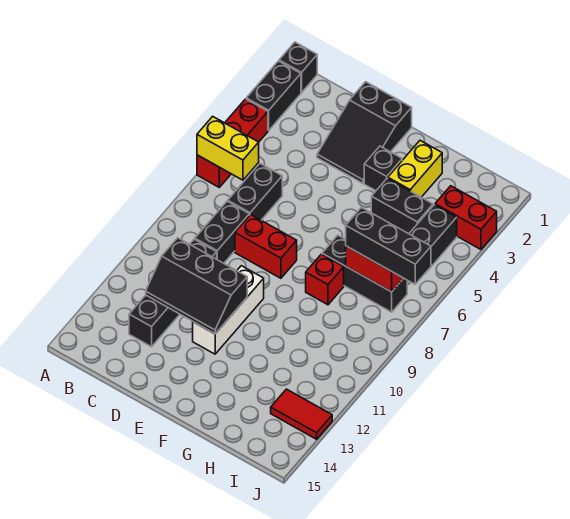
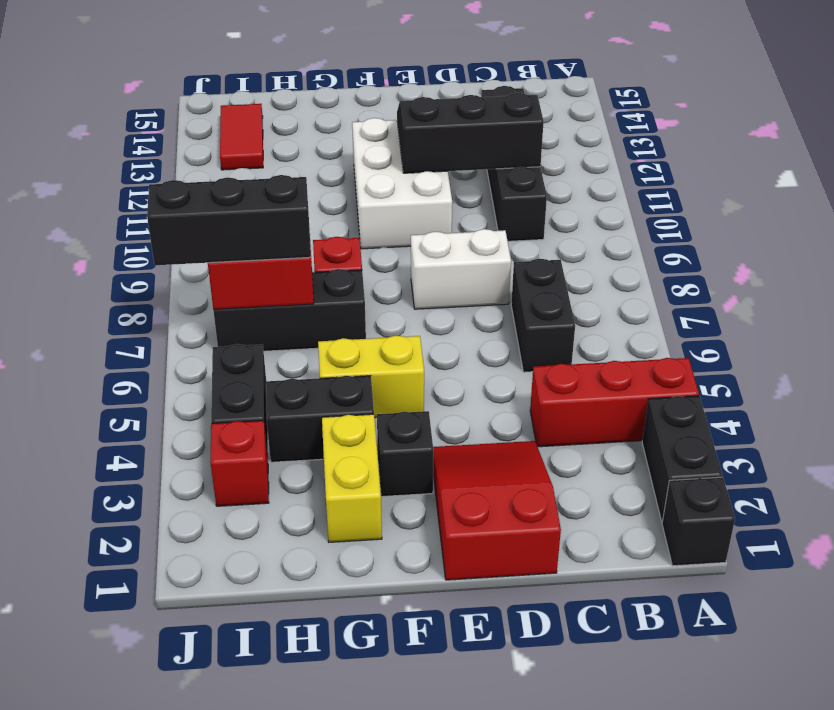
red 1x3 brick [197,99,268,187] -> red 1x3 brick turned to [530,358,699,447]
yellow 1x2 brick [197,116,259,180] -> yellow 1x2 brick moved to [318,336,424,418]
black 1x2 brick [195,201,249,263] -> none
black 2x3 slope [317,82,412,183] -> red 2x3 slope [433,441,561,580]
red 1x2 brick [235,214,297,278] -> white 1x2 brick [411,229,511,309]
white 1x3 brick [193,266,264,354] -> white 2x3 brick [352,118,452,249]
red 1x2 brick [435,186,497,249] -> red 1x1 brick [210,421,269,506]
red 1x2 tile [271,389,332,439] -> red 1x2 tile turned to [220,104,263,170]

